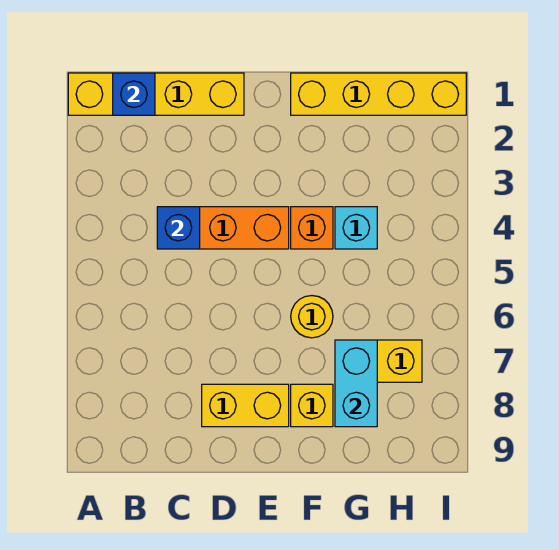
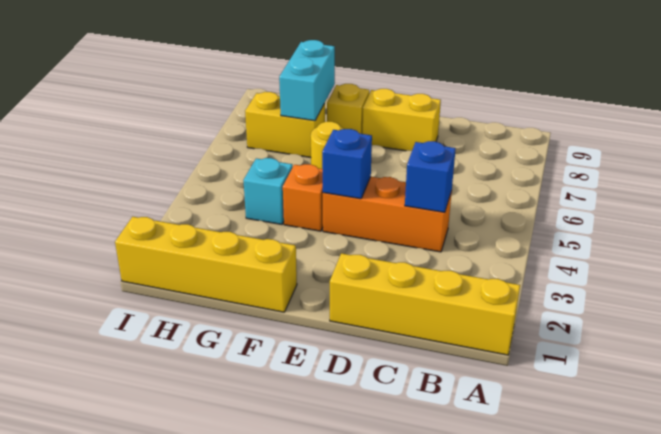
blue 1x1 brick [113,73,155,115] -> blue 1x1 brick moved to [322,129,372,199]

